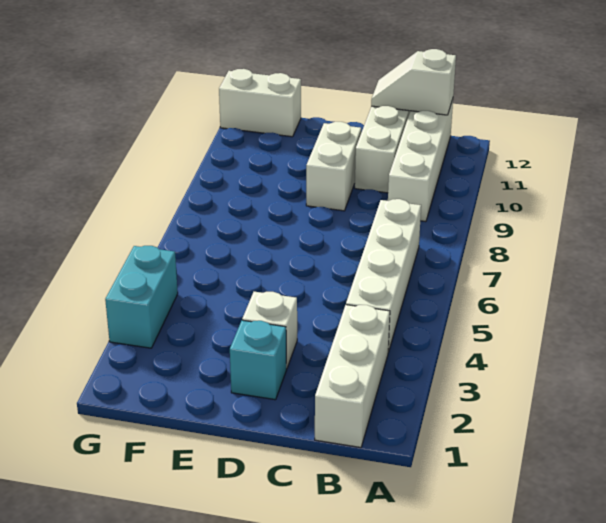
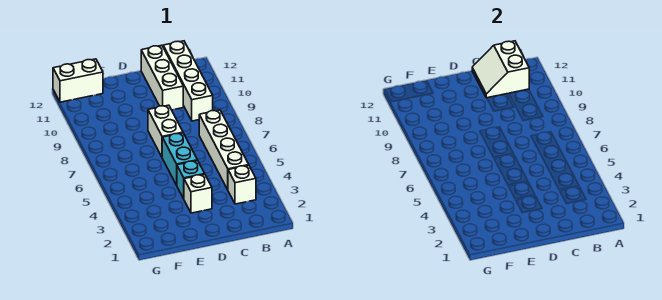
white 1x3 brick [315,305,390,448] -> white 1x1 brick [228,165,256,204]
white 1x2 slope [371,49,456,115] -> white 2x2 slope [472,41,529,98]
cyan 1x1 brick [230,320,287,400] -> cyan 1x1 brick moved to [177,161,204,199]
white 1x2 brick [306,122,361,211] -> white 1x2 brick moved to [148,105,183,157]
cyan 1x2 brick [105,246,178,348] -> cyan 1x2 brick moved to [162,133,198,185]

